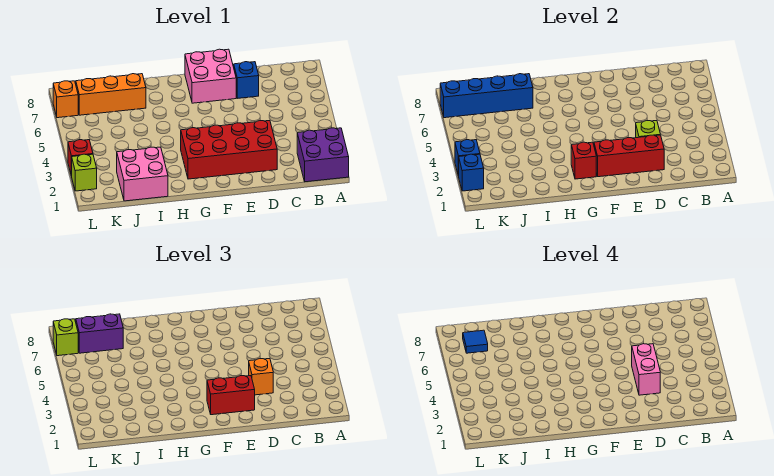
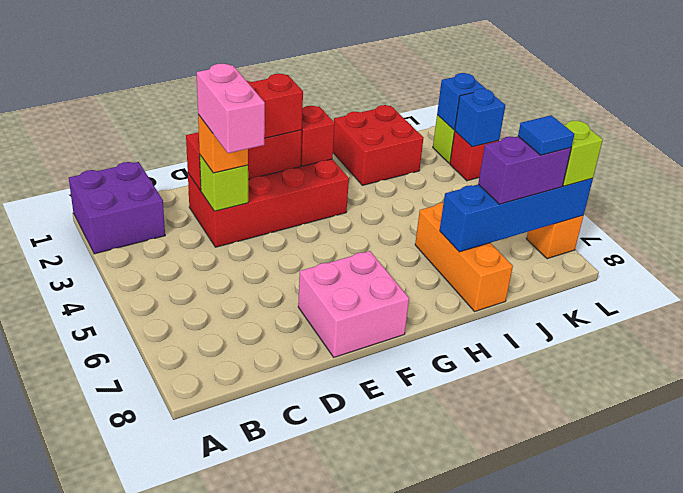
blue 1x1 brick [234,62,259,98] -> none
pink 2x2 brick [117,147,168,201] -> red 2x2 brick [333,105,423,185]
orange 1x3 brick [76,74,146,115] -> orange 1x3 brick turned to [415,203,513,311]

